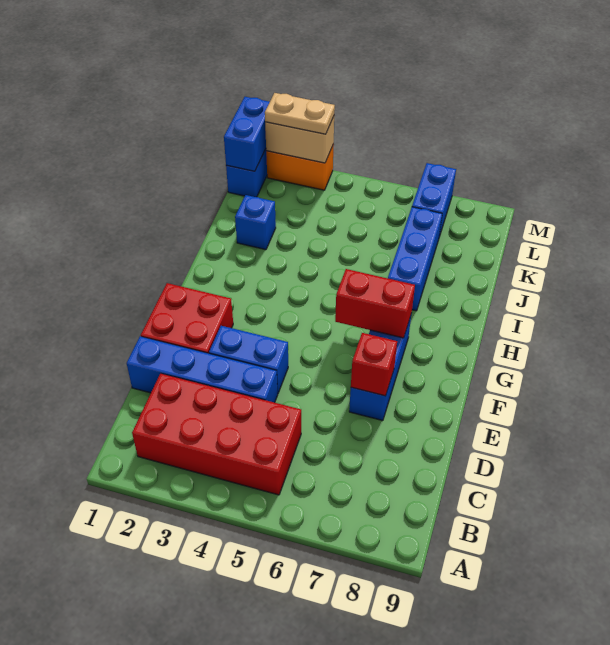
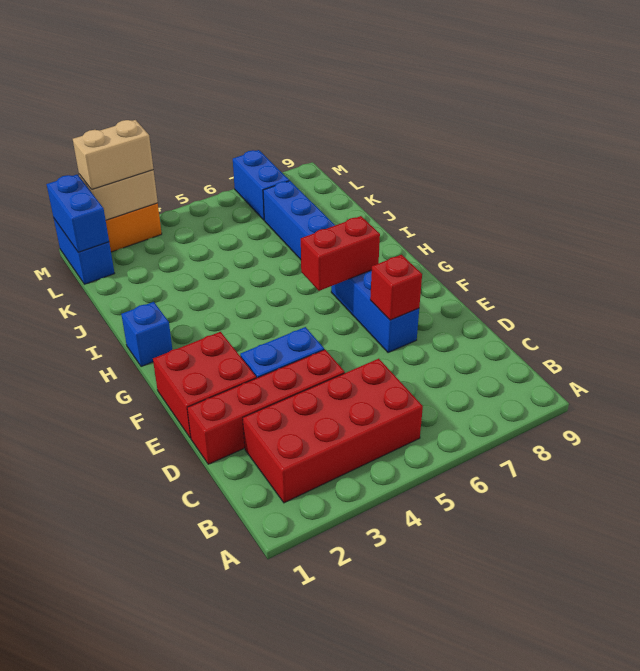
blue 1x4 brick [127,336,278,403] -> red 1x4 brick [187,349,345,464]
blue 1x1 brick [235,195,276,250] -> blue 1x1 brick moved to [121,302,172,367]
tan 1x2 plate [265,93,335,134] -> tan 1x2 brick [73,120,153,190]

